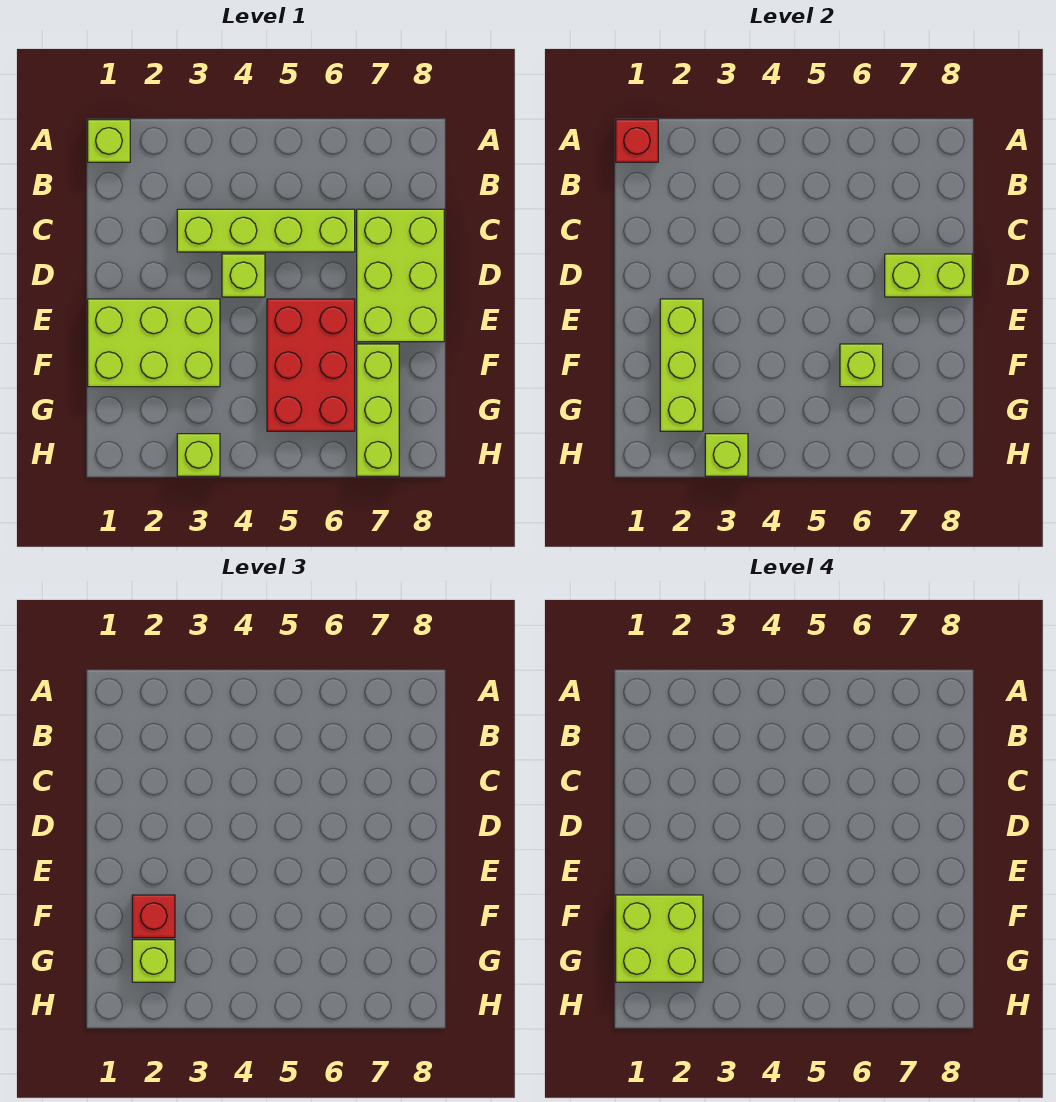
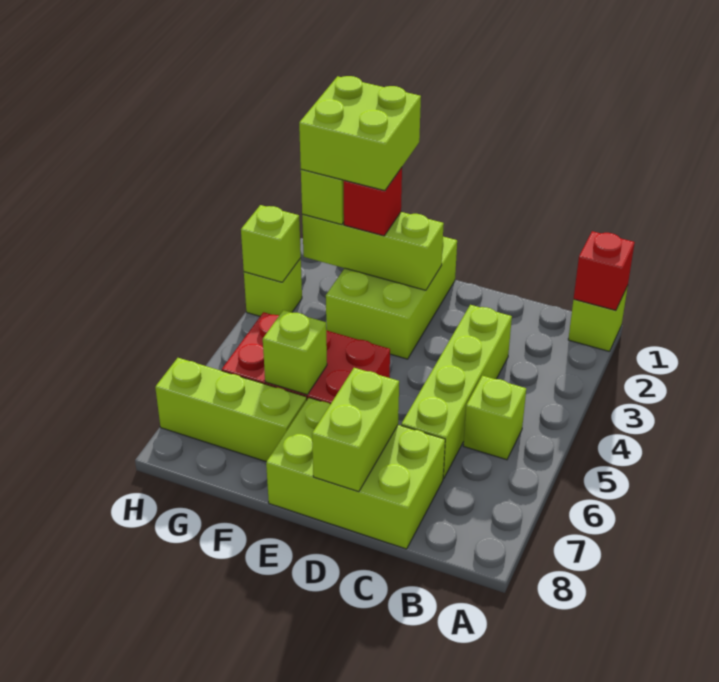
lime 1x1 brick [222,254,265,297] -> lime 1x1 brick moved to [463,376,526,460]

